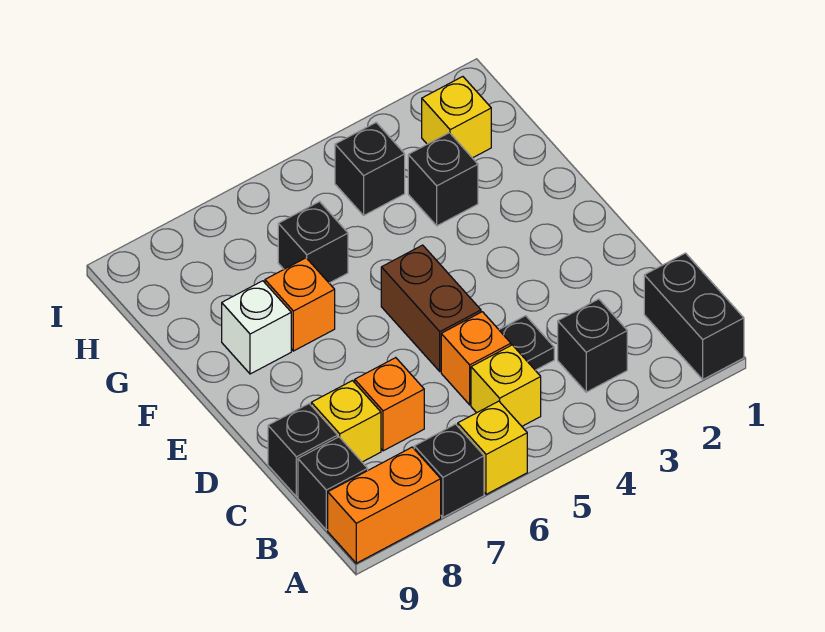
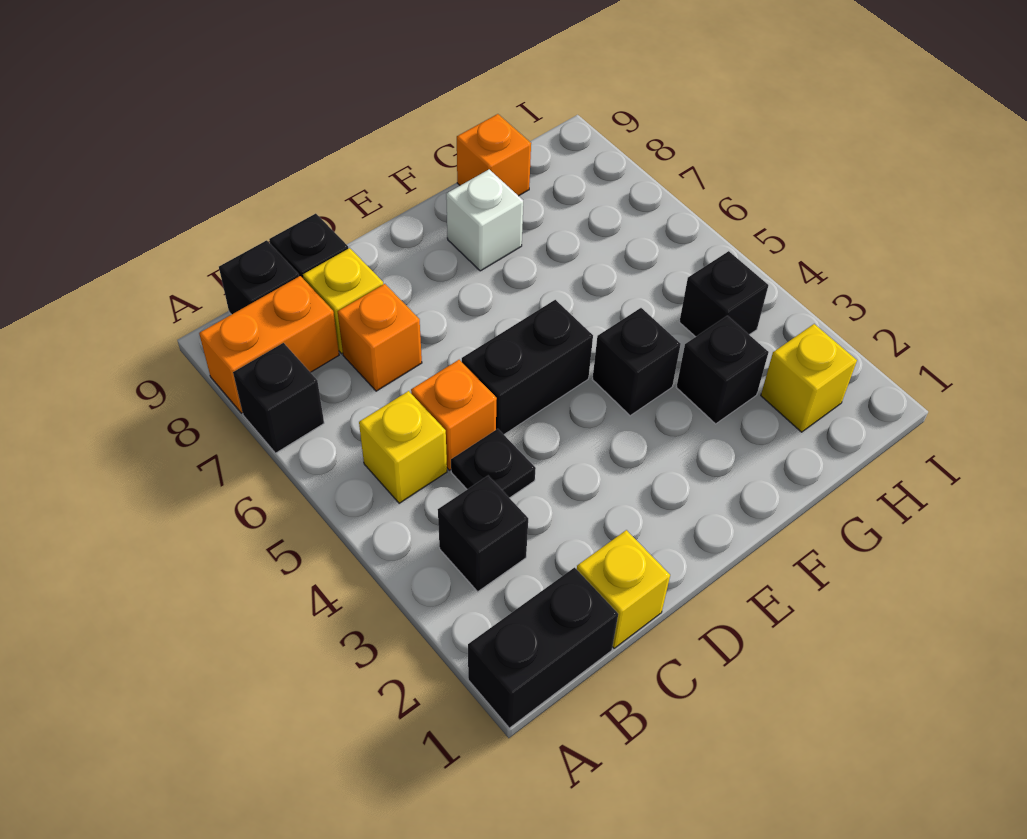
yellow 1x1 brick [458,401,527,494] -> yellow 1x1 brick moved to [577,530,670,648]
orange 1x2 brick [328,447,441,563] -> orange 1x2 brick turned to [199,276,339,413]
brown 1x2 brick [381,245,481,371] -> black 1x2 brick [462,300,593,434]
orange 1x1 brick [265,258,335,351] -> orange 1x1 brick moved to [457,114,531,196]
black 1x1 brick [278,202,348,283] -> black 1x1 brick moved to [592,308,681,416]

